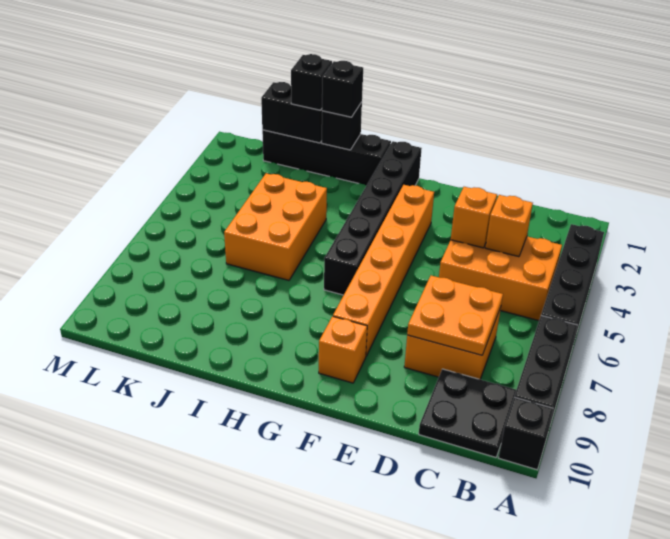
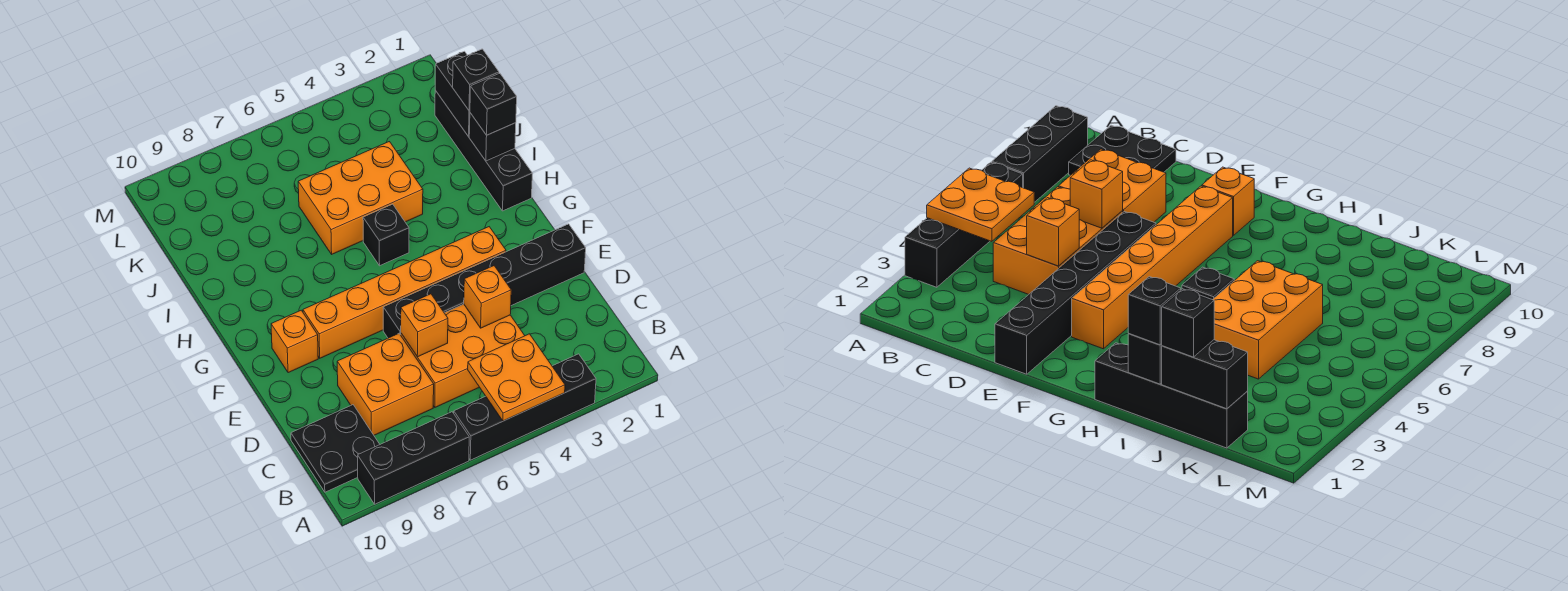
black 1x1 brick [499,397,553,470] -> black 1x1 brick moved to [363,204,409,266]
orange 2x3 brick [439,236,562,321] -> orange 2x3 brick turned to [401,304,525,407]
orange 1x1 brick [486,195,533,257] -> orange 1x1 brick moved to [401,294,448,357]
orange 2x2 plate [407,276,503,355] -> orange 2x2 plate moved to [468,334,565,421]
black 1x6 brick [324,141,422,295] -> black 1x6 brick moved to [383,224,586,338]

